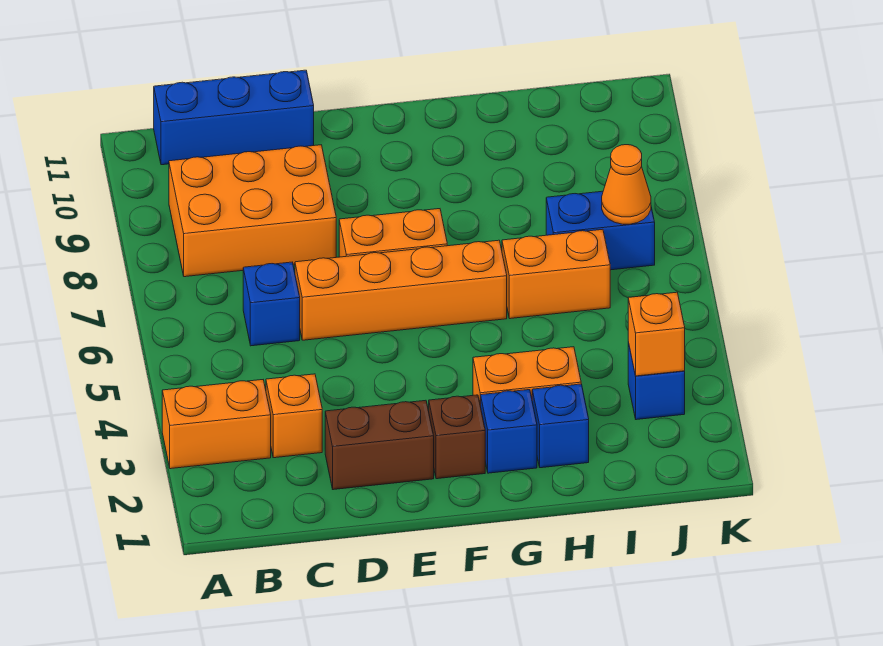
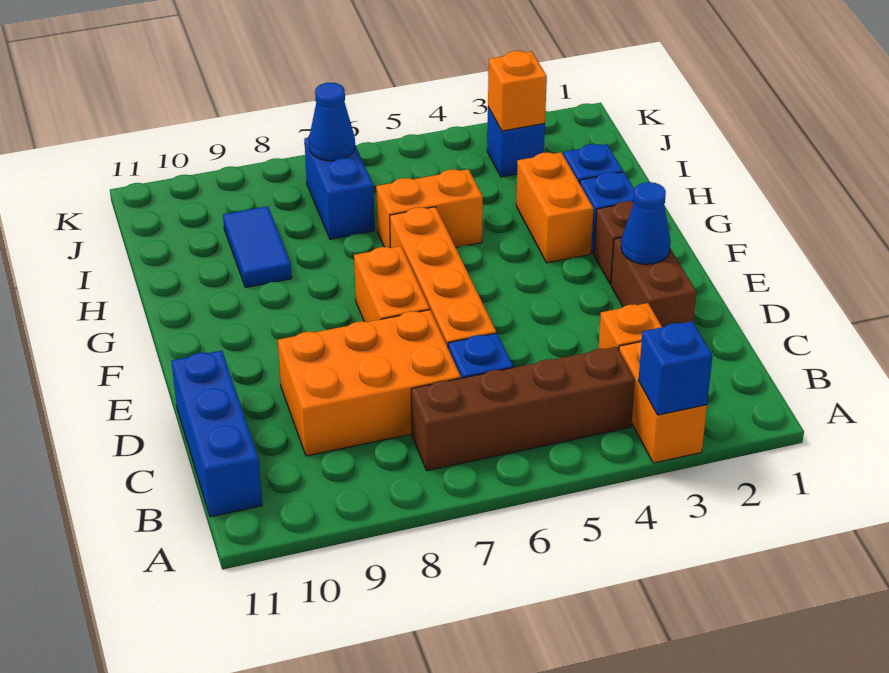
none -> blue 1x1 brick [638,321,713,415]
none -> brown 1x4 brick [411,347,635,471]
orange 2x3 brick [169,145,336,277] -> orange 2x3 brick turned to [278,310,461,456]
none -> blue 1x1 cone [621,182,671,264]
orange 1x2 brick [502,229,610,319] -> orange 1x2 brick turned to [376,169,483,247]
none -> blue 1x2 tile [223,206,292,287]
orange 1x1 cone [602,145,651,224] -> blue 1x1 cone [309,83,355,161]

